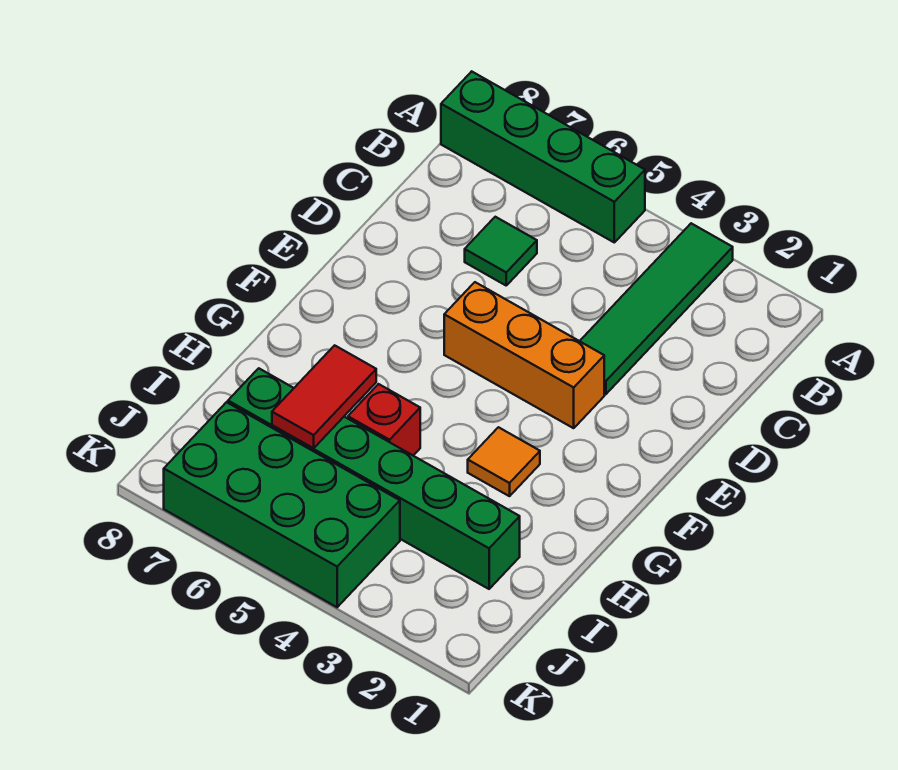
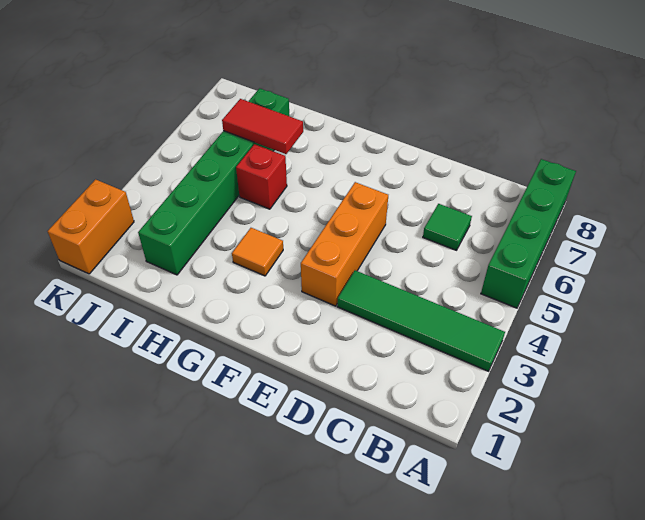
green 2x4 brick [164,402,400,607] -> none
none -> orange 1x2 brick [48,179,134,274]

